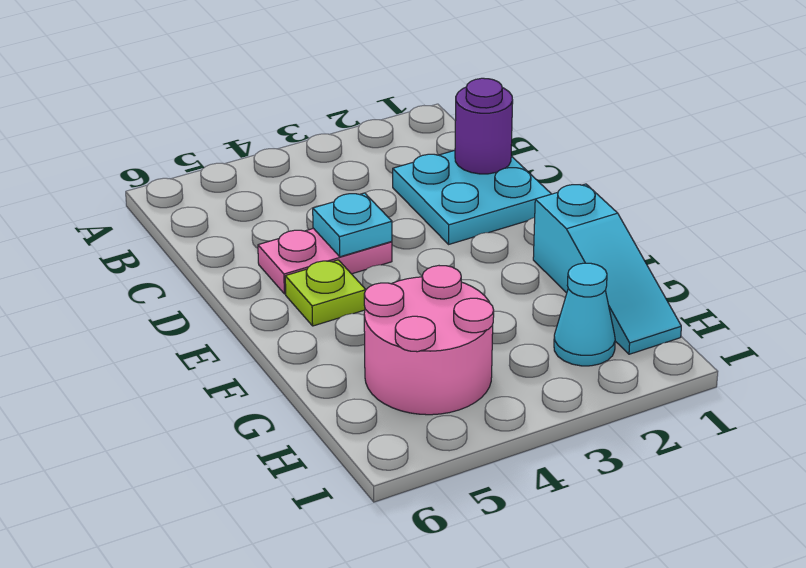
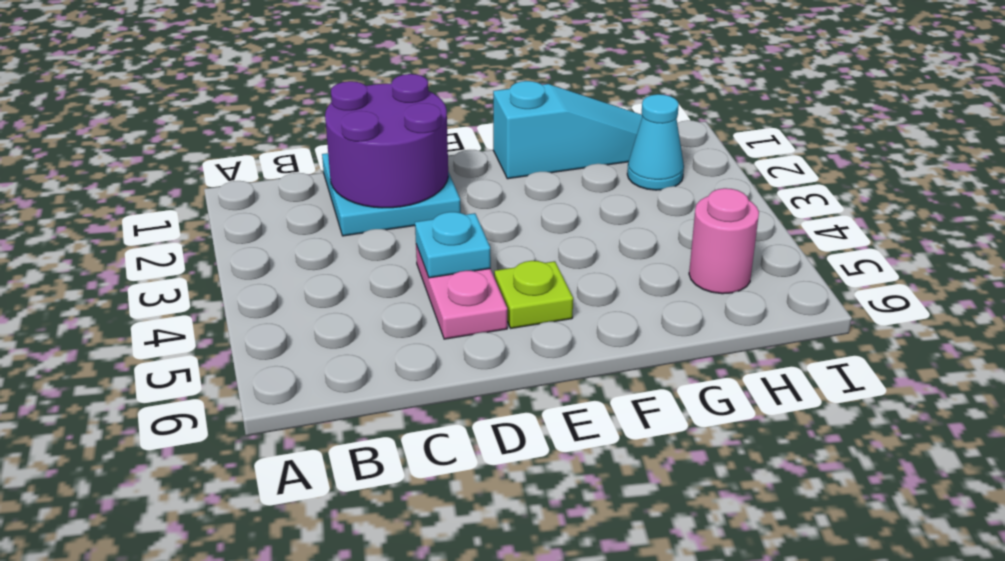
purple 1x1 round brick [455,78,513,174] -> purple 2x2 round brick [325,74,448,208]
pink 2x2 round brick [364,266,494,415] -> pink 1x1 round brick [689,188,759,294]

